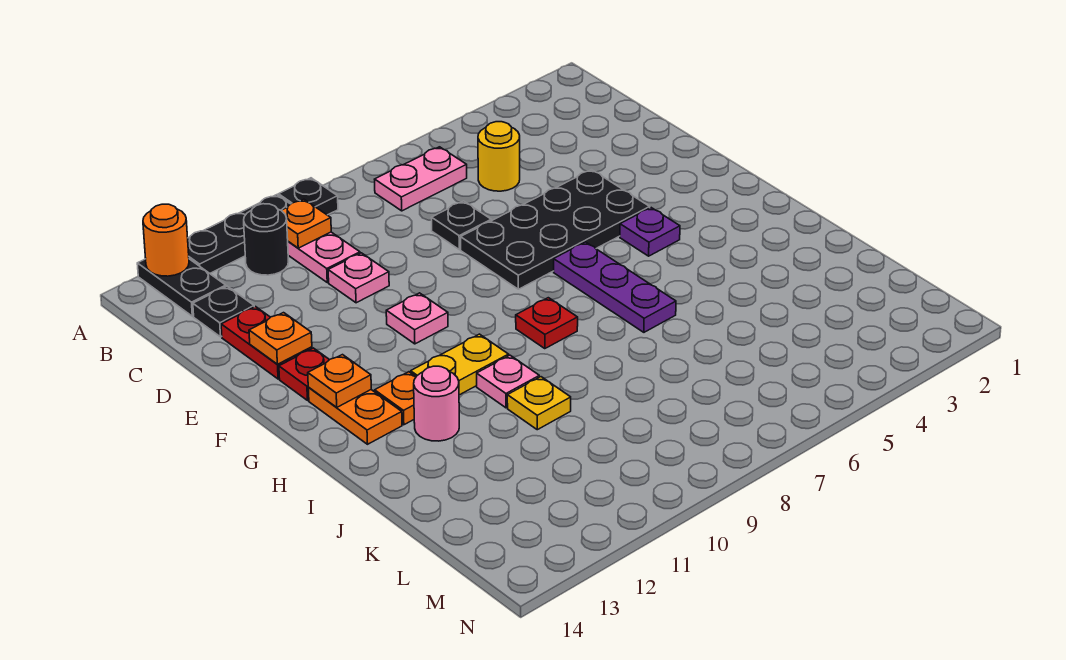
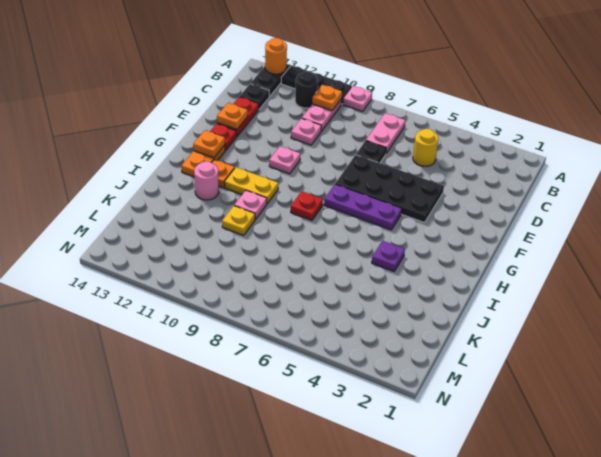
black 1x1 plate [278,178,338,215] -> pink 1x1 plate [343,86,372,112]
pink 1x2 plate [375,147,467,211] -> pink 1x2 plate turned to [366,113,405,153]
purple 1x1 plate [620,208,680,256] -> purple 1x1 plate moved to [372,241,405,271]
purple 1x3 plate [554,242,676,332] -> purple 1x3 plate turned to [324,184,402,230]

